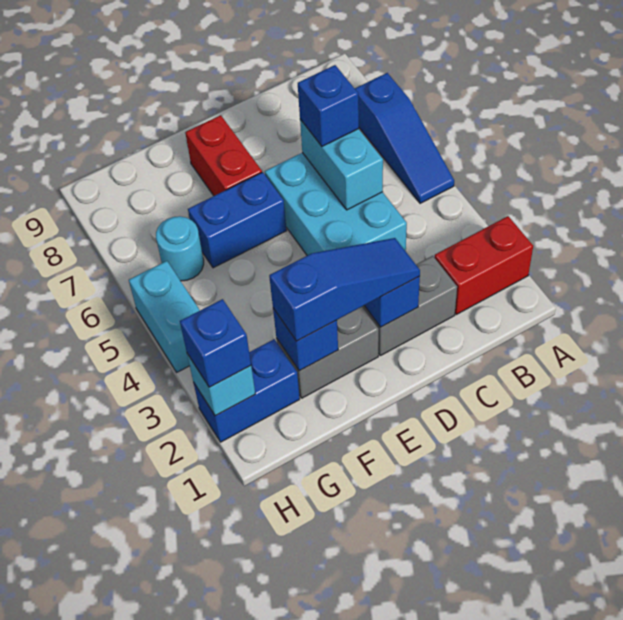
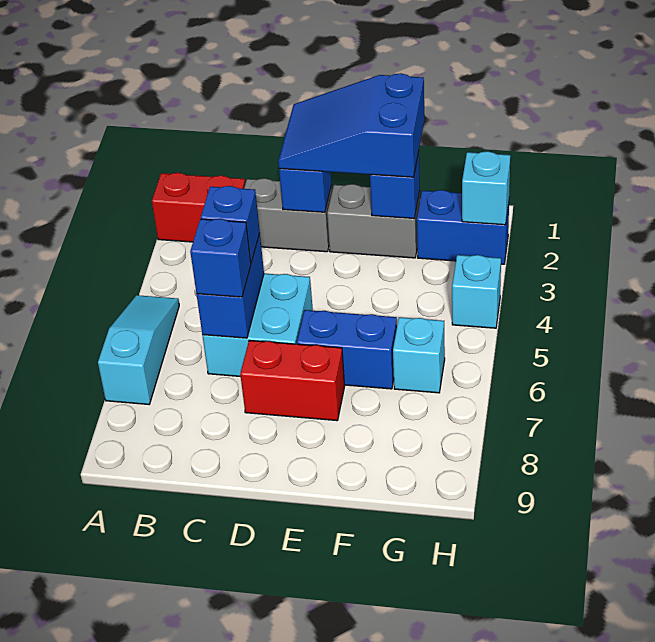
blue 1x3 slope [355,73,454,203] -> cyan 1x3 slope [98,295,179,404]
cyan 2x3 brick [265,153,407,256] -> cyan 2x2 brick [202,274,313,376]
cyan 1x2 brick [300,119,383,210] -> blue 1x2 brick [196,233,264,338]
blue 1x3 slope [269,238,420,341] -> blue 2x3 slope [278,73,424,177]
red 1x2 brick [185,115,262,196] -> red 1x2 brick turned to [240,340,345,421]
cyan 1x1 round brick [156,216,204,281] -> cyan 1x1 brick [393,317,445,393]
blue 1x1 brick [180,299,251,387] -> blue 1x1 brick moved to [201,186,260,262]
cyan 1x2 brick [129,261,200,372] -> cyan 1x1 brick [452,255,501,328]

